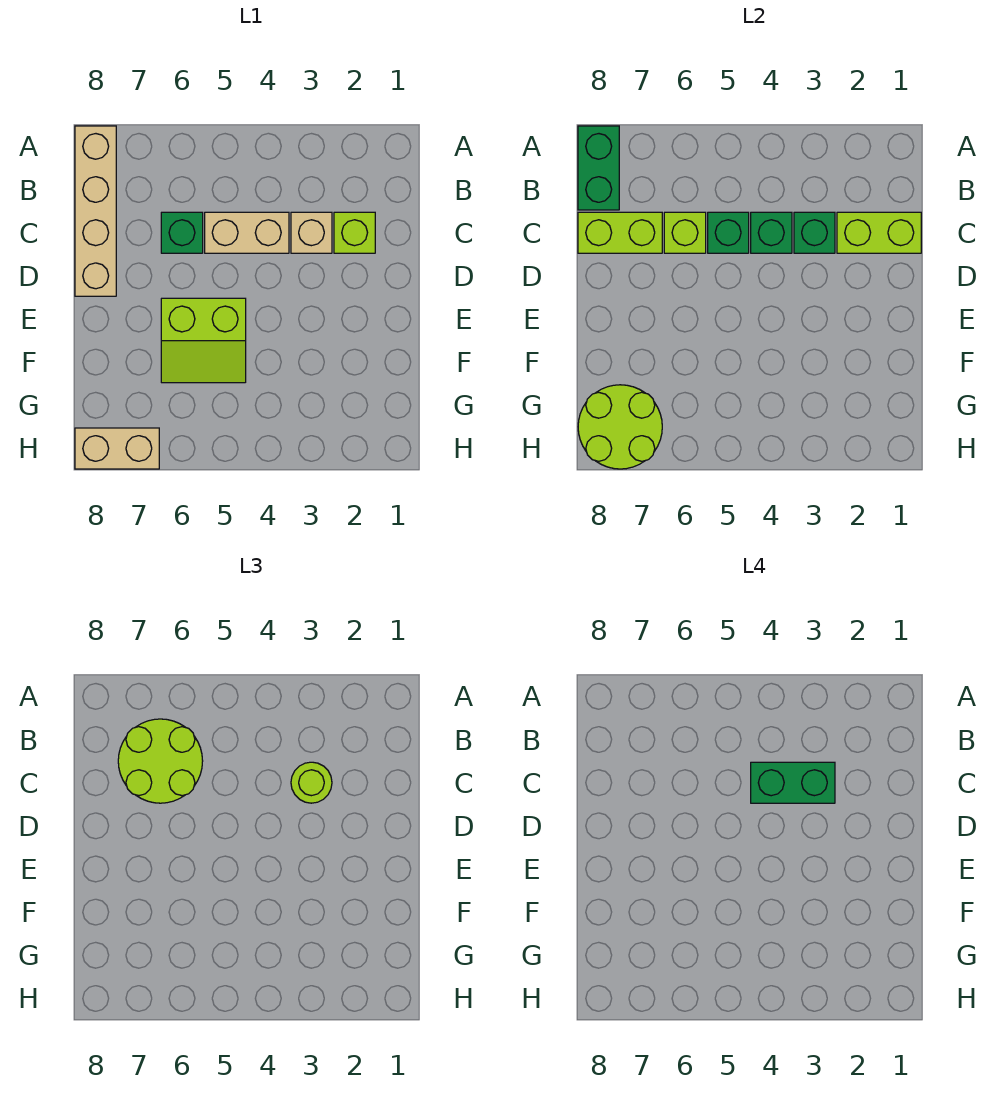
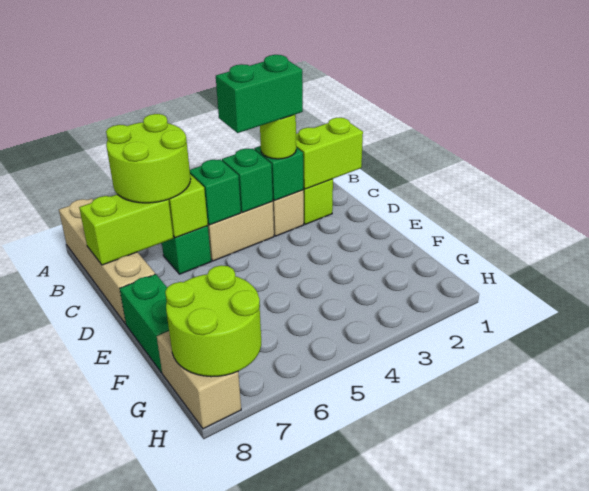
green 1x2 brick [578,126,619,210] -> green 1x2 brick moved to [120,274,169,373]
lime 2x2 slope [161,298,246,383] -> none
tan 1x2 brick [75,428,159,469] -> tan 1x2 brick turned to [157,331,241,429]

